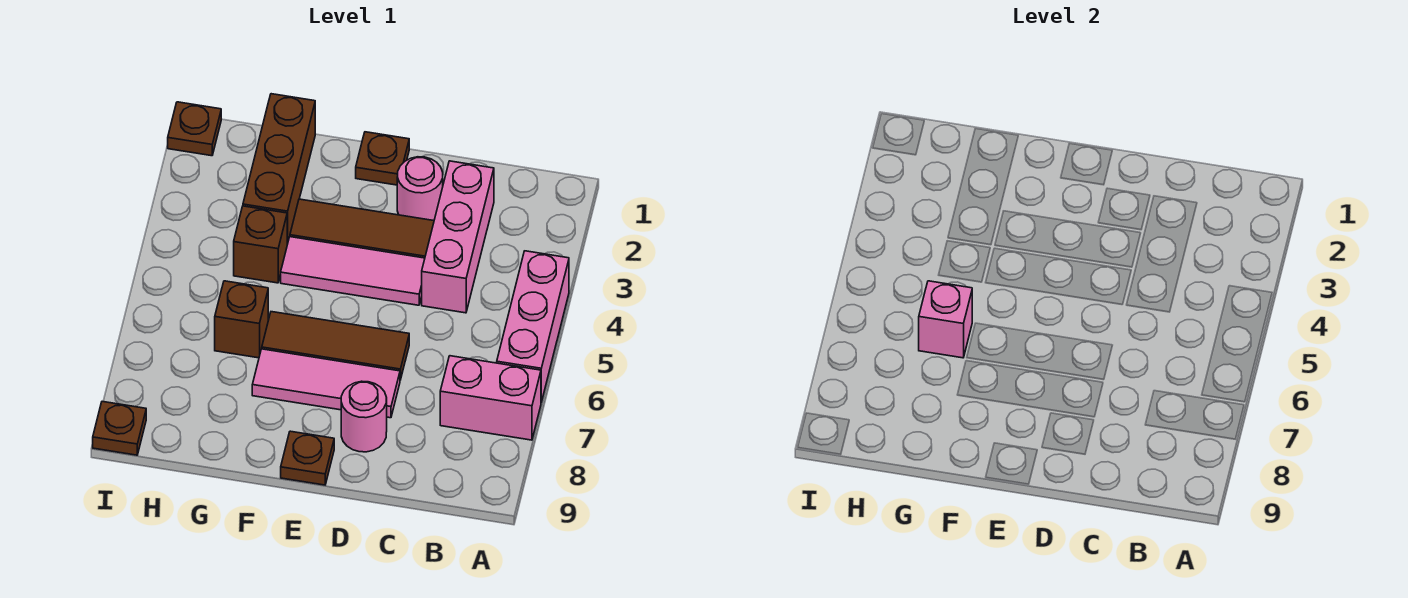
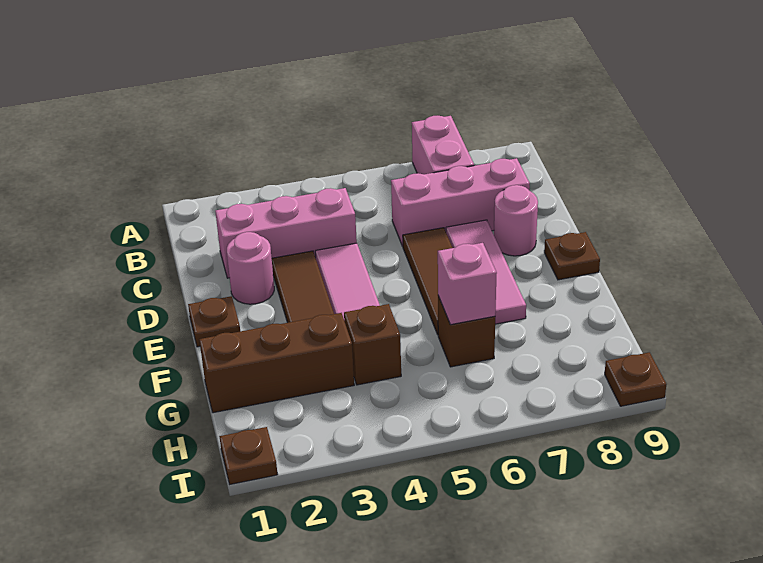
pink 1x3 brick [497,251,569,402] -> pink 1x3 brick moved to [391,158,530,246]

